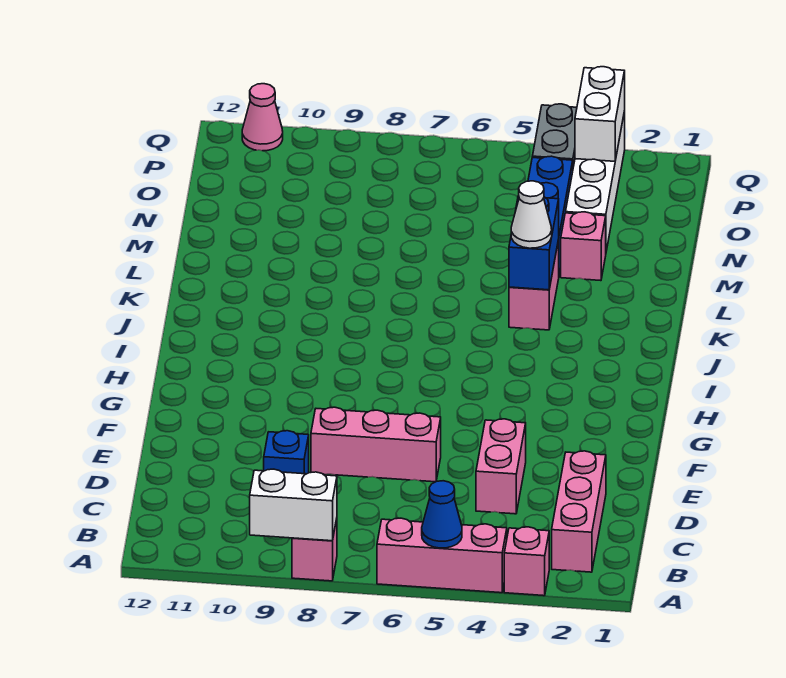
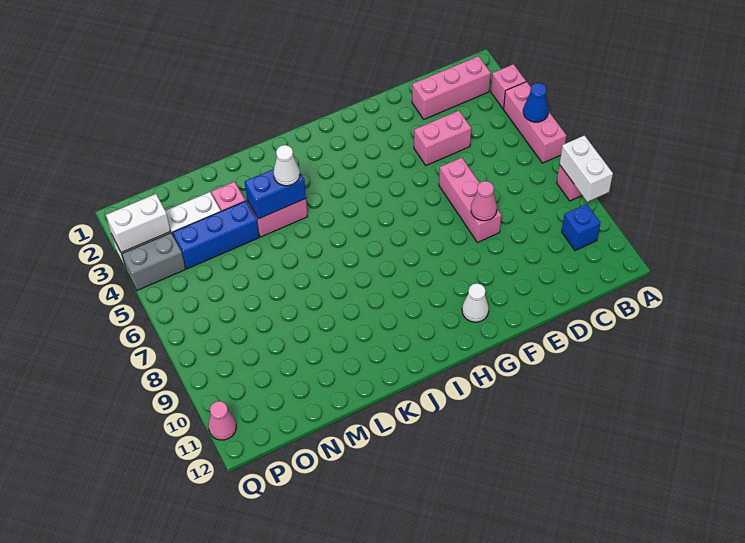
blue 1x1 brick [264,431,309,474] -> blue 1x1 brick moved to [562,204,600,251]
none -> pink 1x1 cone [471,181,497,221]
none -> white 1x1 cone [462,283,489,322]

